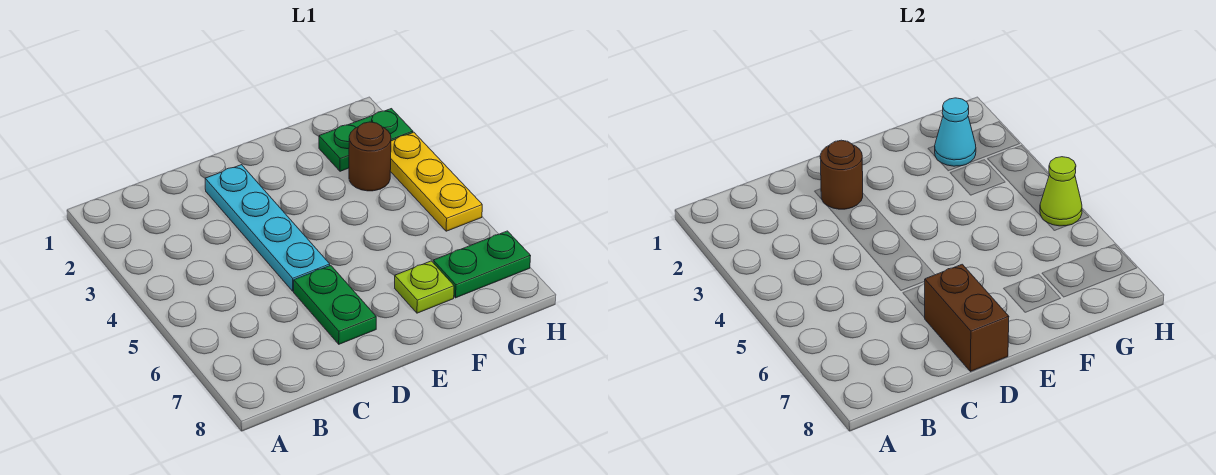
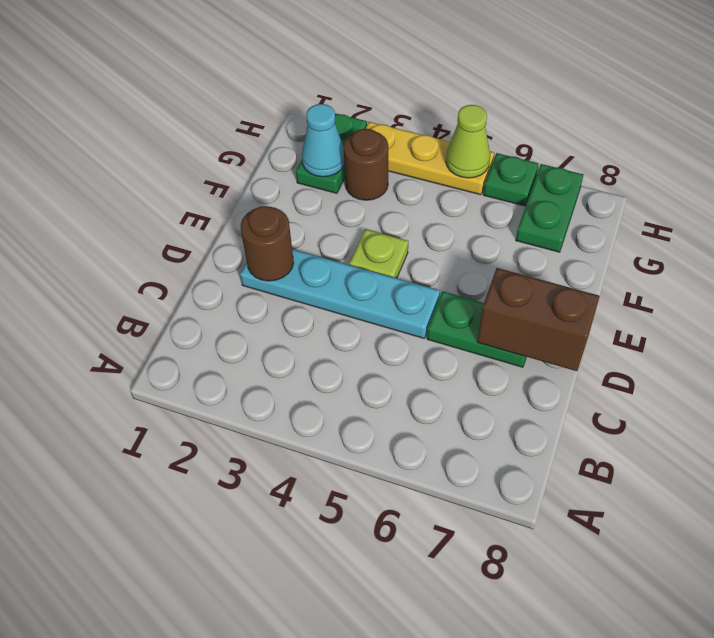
lime 1x1 plate [395,261,454,313] -> lime 1x1 plate moved to [349,229,408,278]
none -> green 1x1 plate [483,153,538,206]

